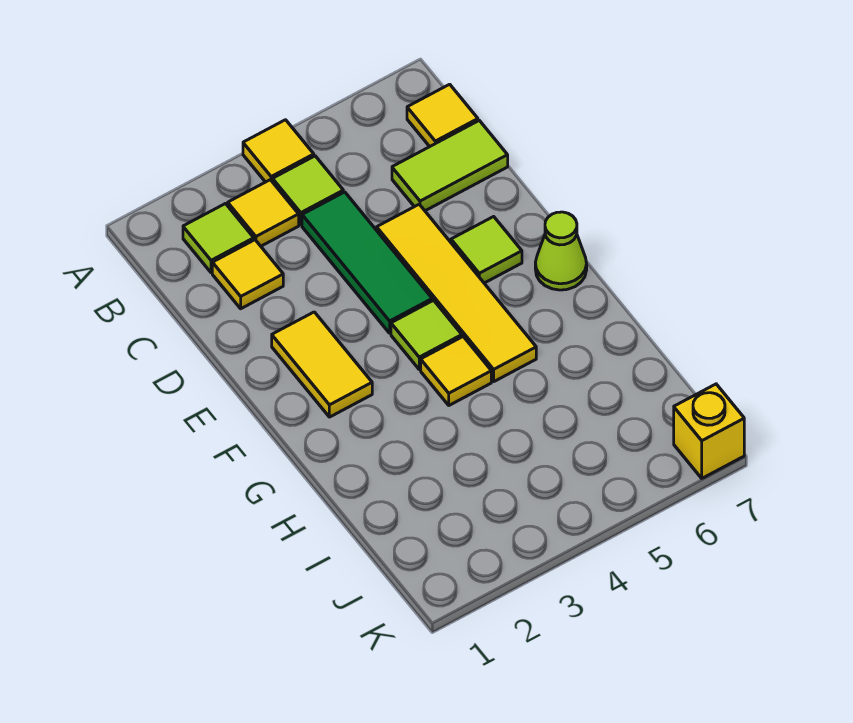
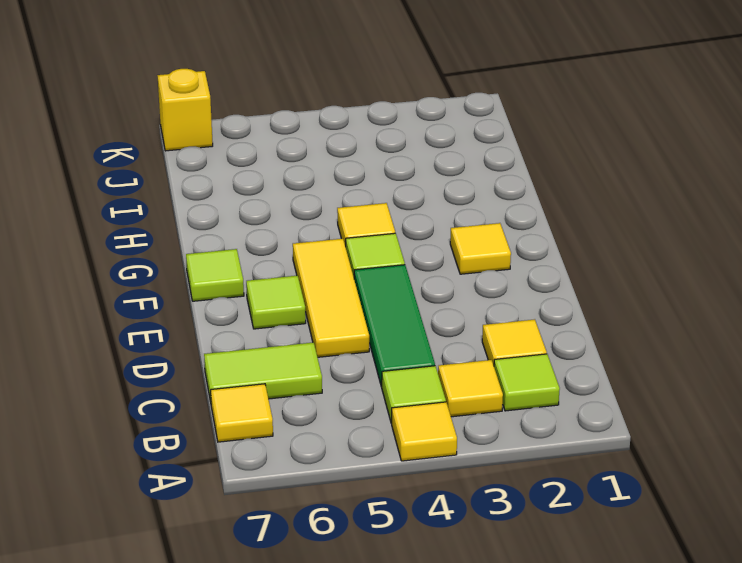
yellow 1x4 tile [377,204,536,381] -> yellow 1x3 tile [293,239,369,357]
yellow 1x2 tile [272,312,372,417] -> yellow 1x1 tile [450,223,511,274]
lime 1x1 cone [535,212,587,290] -> lime 1x1 tile [186,249,244,301]

